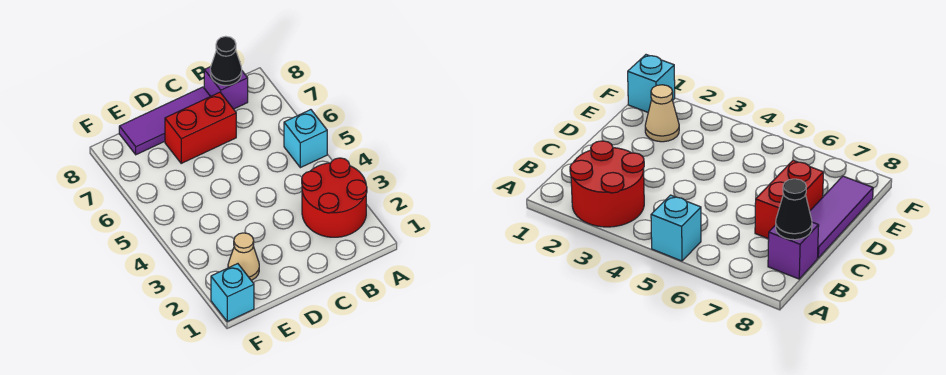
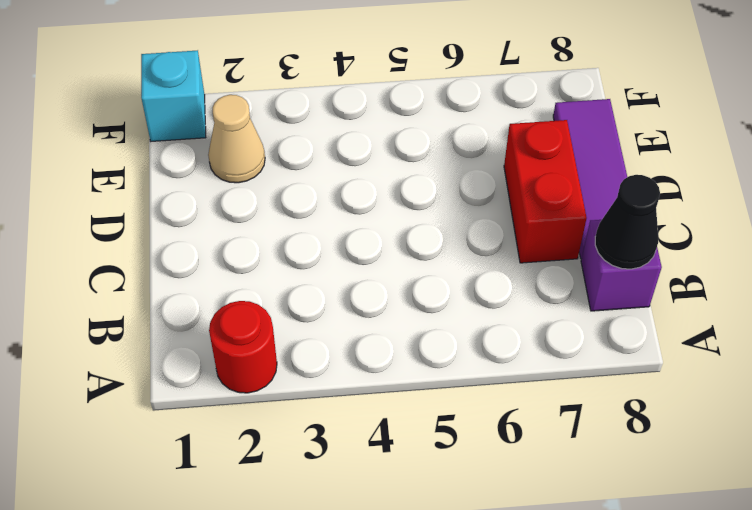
red 2x2 round brick [302,158,367,237] -> red 1x1 round brick [209,301,277,393]
cyan 1x1 brick [284,110,327,168] -> none

